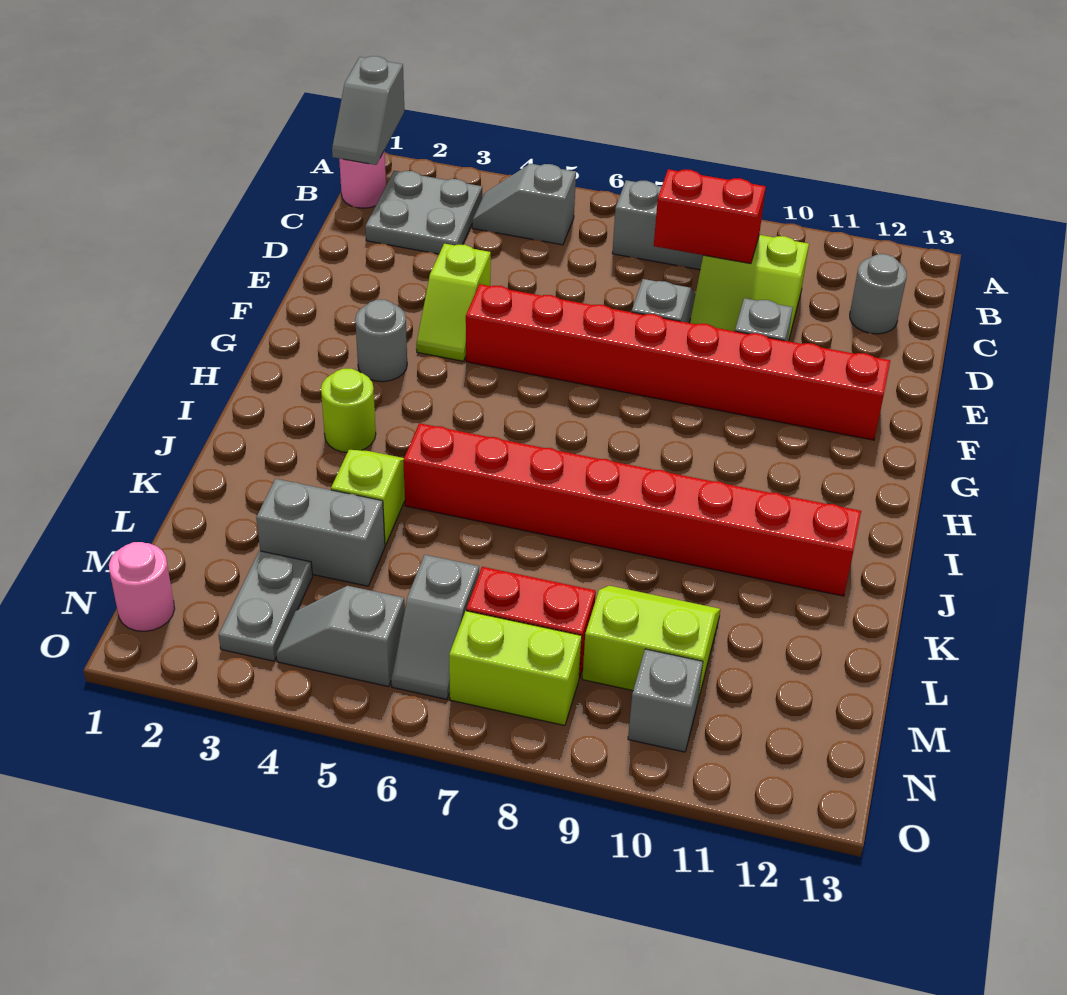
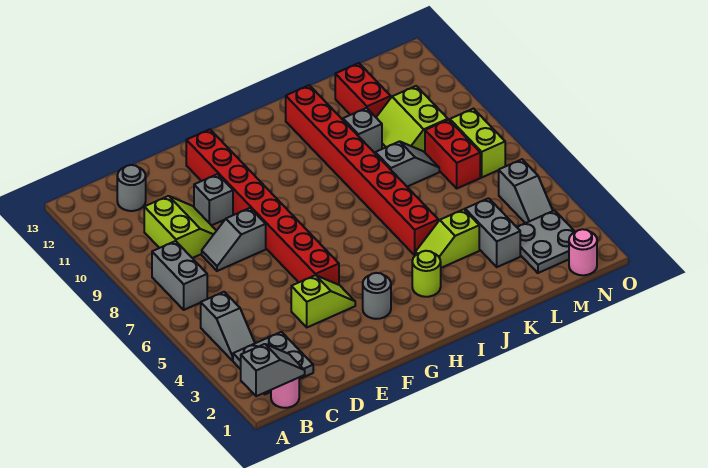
red 1x2 brick [654,169,766,264] -> red 1x2 brick moved to [335,63,391,117]
grey 1x2 plate [219,551,313,661] -> grey 2x2 plate [517,211,575,273]
grey 1x2 slope [391,555,479,699] -> grey 1x2 slope moved to [375,141,439,187]
grey 1x1 brick [628,649,703,752] -> grey 1x1 brick moved to [343,108,382,153]

